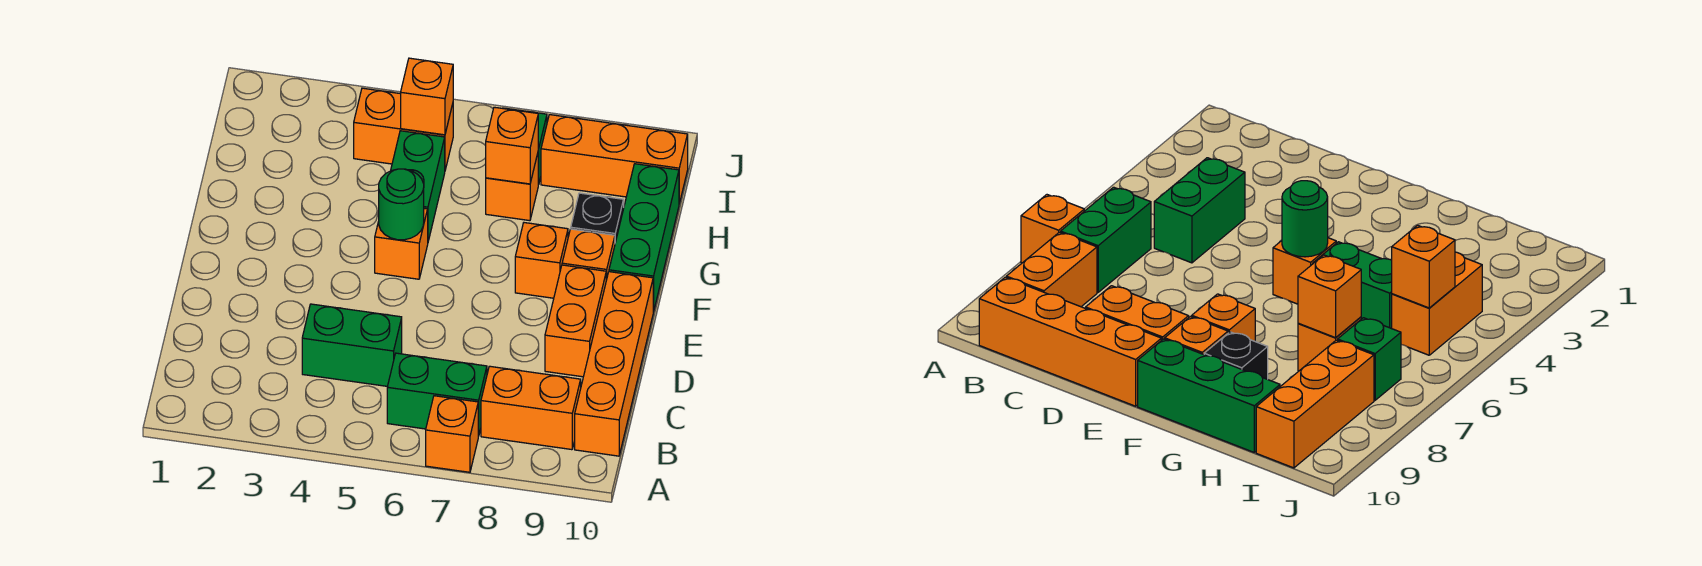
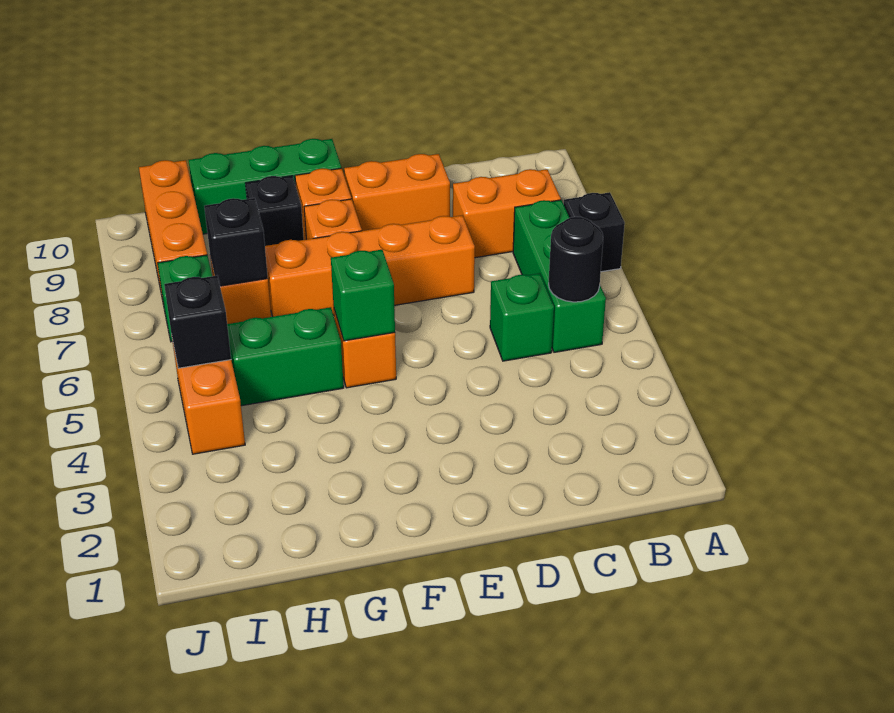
orange 1x1 brick [426,396,478,472] -> black 1x1 brick [564,192,625,272]
none -> black 1x1 round brick [549,217,603,302]
green 1x2 brick [387,353,487,436] -> green 1x3 brick [513,200,606,352]
orange 1x2 brick [481,366,581,450] -> orange 1x2 brick turned to [453,169,561,258]
orange 1x4 brick [575,272,653,456] -> orange 1x4 brick moved to [265,215,475,317]
green 1x2 brick [302,304,402,386] -> green 1x1 brick [490,273,554,361]
green 1x1 round brick [379,169,424,240] -> green 1x1 brick [331,250,395,341]
orange 1x1 brick [486,107,539,184] -> black 1x1 brick [204,198,268,286]
orange 1x1 brick [401,58,453,135] -> black 1x1 brick [164,276,231,368]

